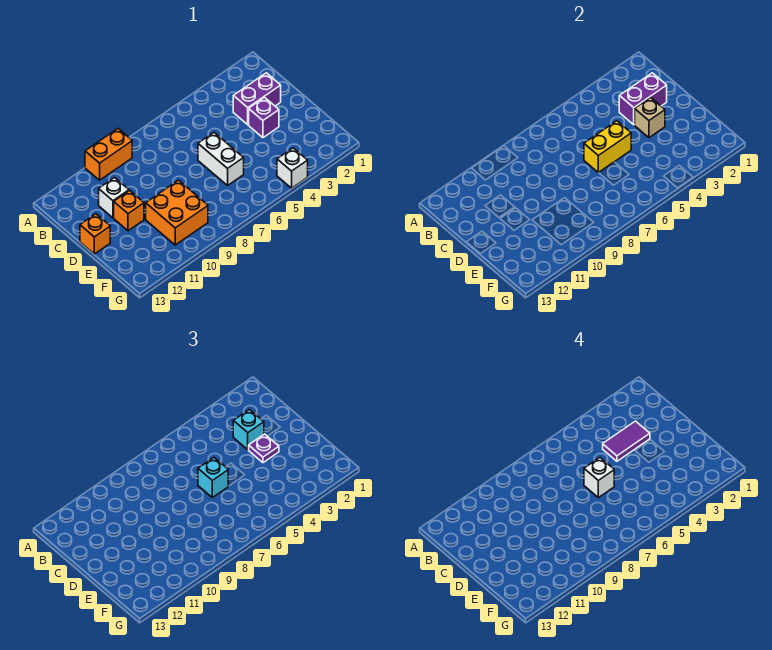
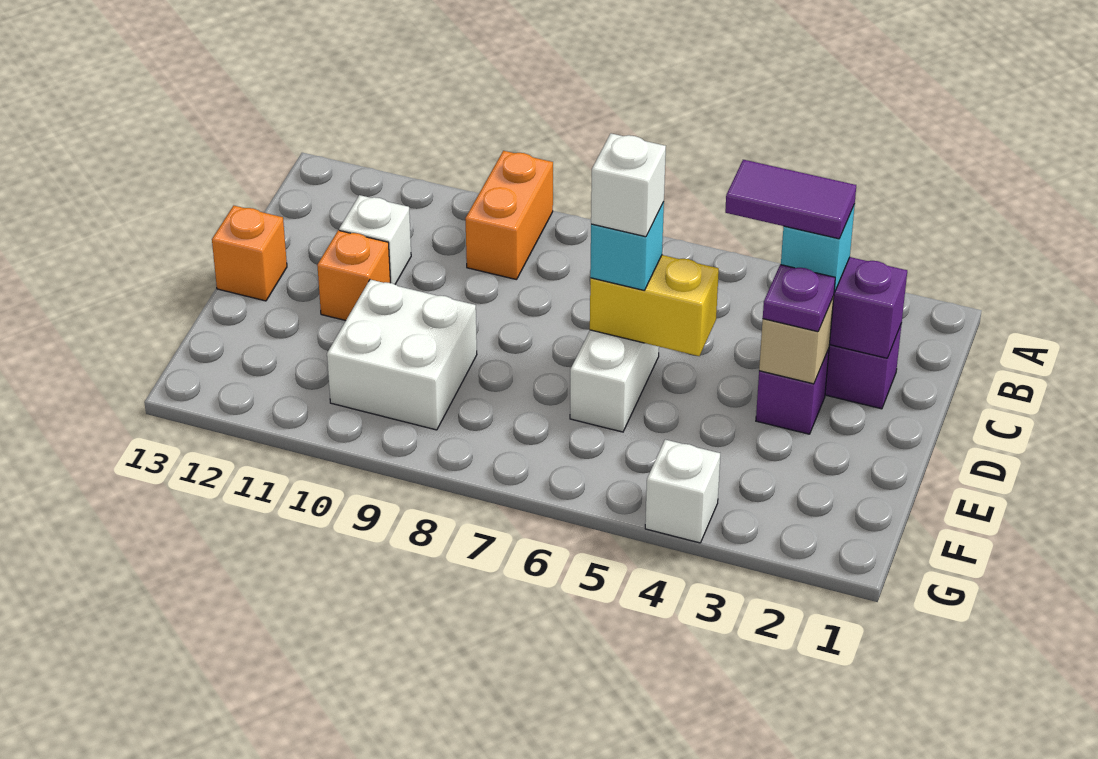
orange 1x2 brick [85,129,132,180] -> orange 1x2 brick turned to [465,151,553,280]
orange 2x2 brick [146,180,208,245] -> white 2x2 brick [327,280,477,430]

